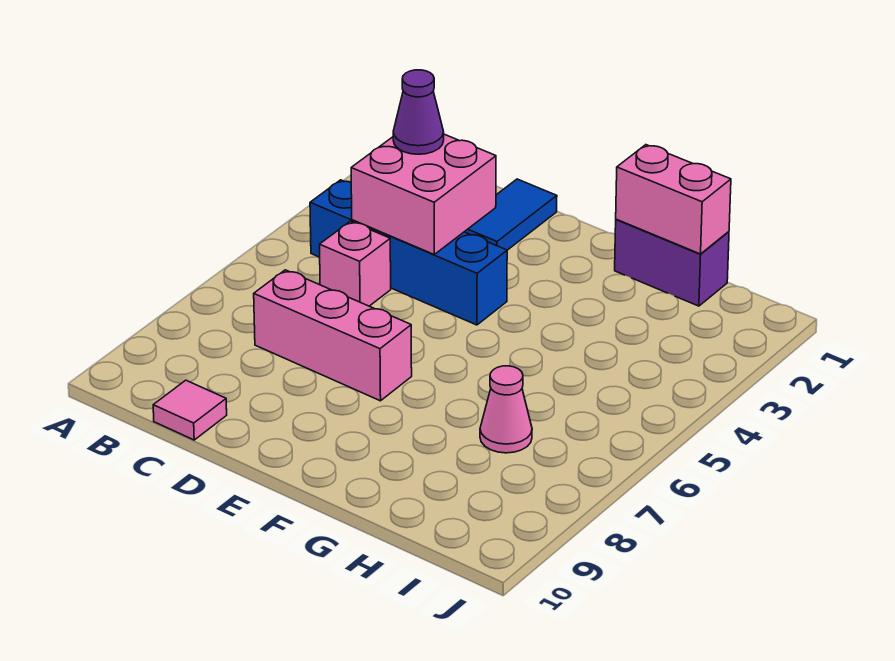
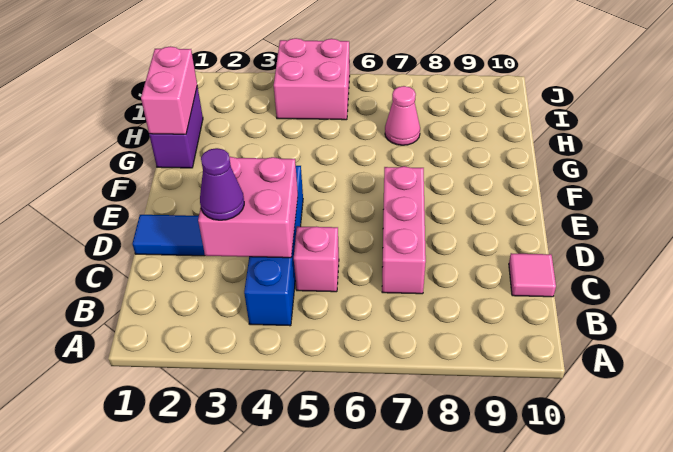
none -> pink 2x2 brick [274,38,350,120]

